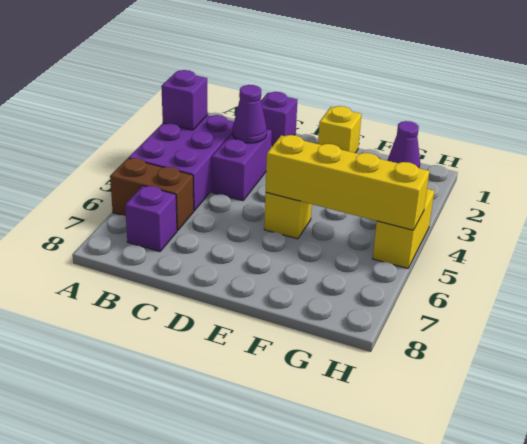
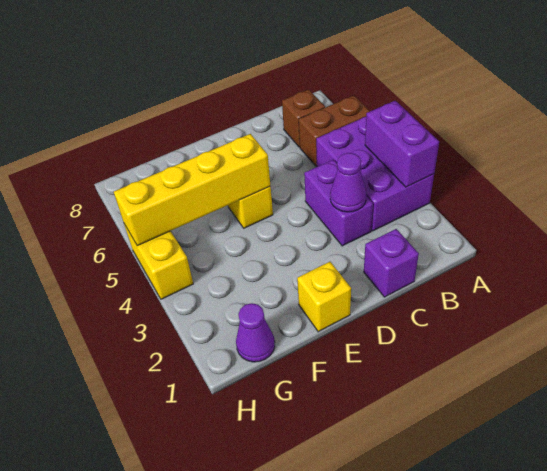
purple 1x1 brick [161,70,208,130] -> purple 1x2 brick [365,101,439,187]
purple 1x1 brick [125,186,177,252] -> brown 1x1 brick [282,89,325,147]

